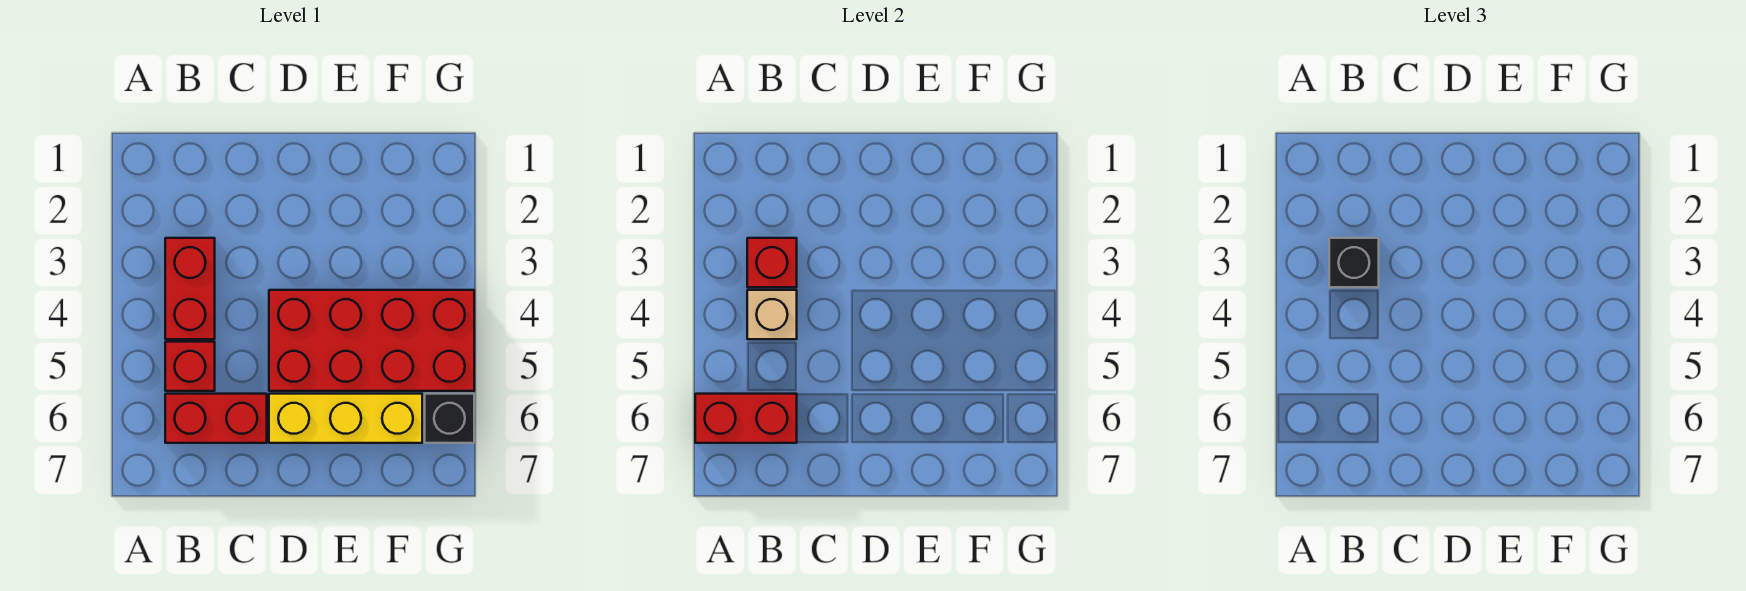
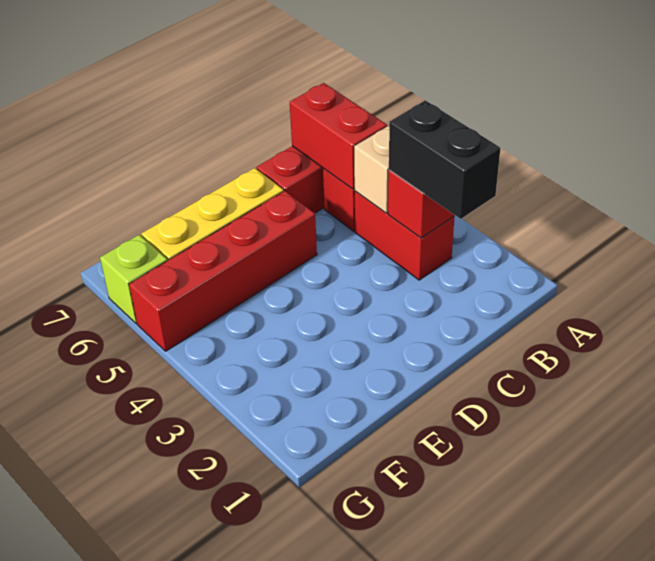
red 1x2 brick [695,394,797,443] -> red 1x2 brick turned to [290,83,387,189]
black 1x1 brick [1329,238,1379,287] -> black 1x2 brick [389,100,500,219]
red 2x4 brick [269,290,474,391] -> red 1x4 brick [129,191,317,351]
black 1x1 brick [425,394,474,443] -> lime 1x1 brick [100,235,168,324]

